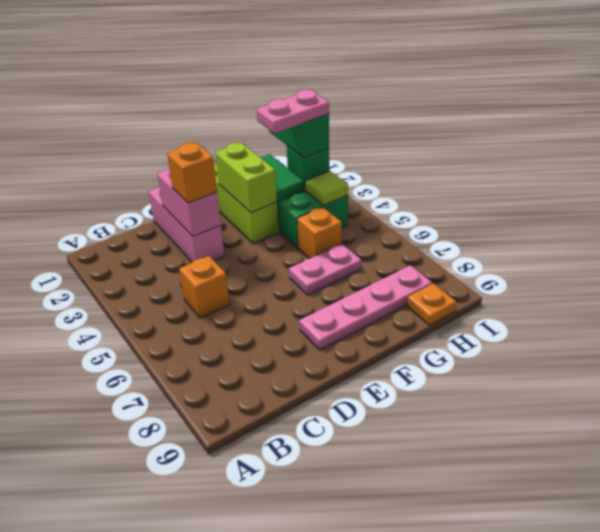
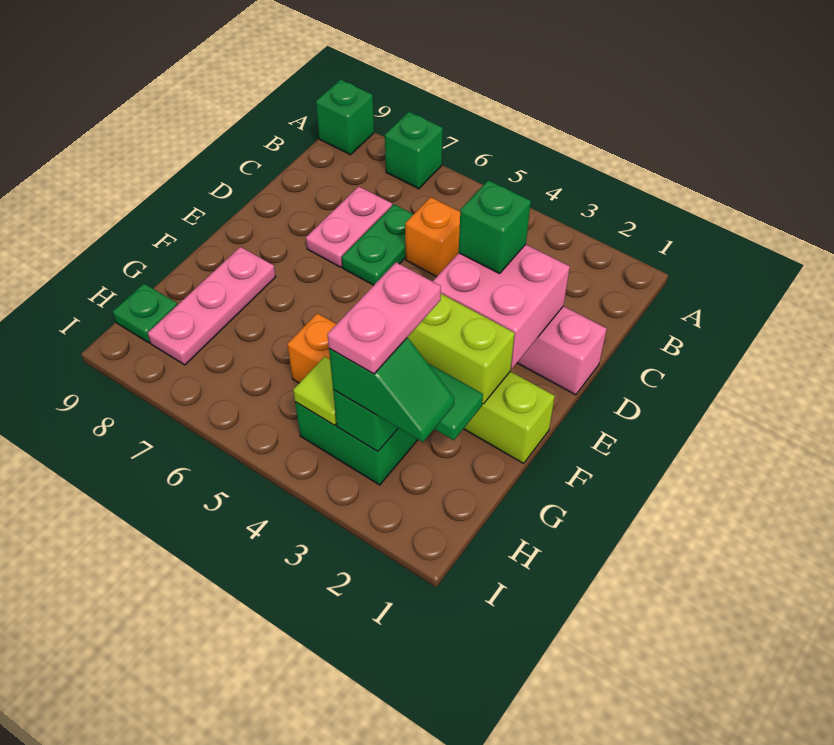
none -> green 1x1 brick [385,112,443,189]
none -> green 1x1 brick [316,79,374,155]
none -> green 1x2 plate [342,204,413,285]
pink 1x2 brick [157,168,221,236] -> pink 2x2 brick [433,244,570,369]
orange 1x1 brick [167,143,217,203] -> green 1x1 brick [459,180,531,274]
pink 1x4 plate [299,265,432,350] -> pink 1x3 plate [148,247,276,365]
pink 1x2 plate [289,244,362,295] -> pink 1x2 plate moved to [306,186,392,267]
orange 1x1 plate [407,283,456,325] -> green 1x1 plate [113,284,177,343]

